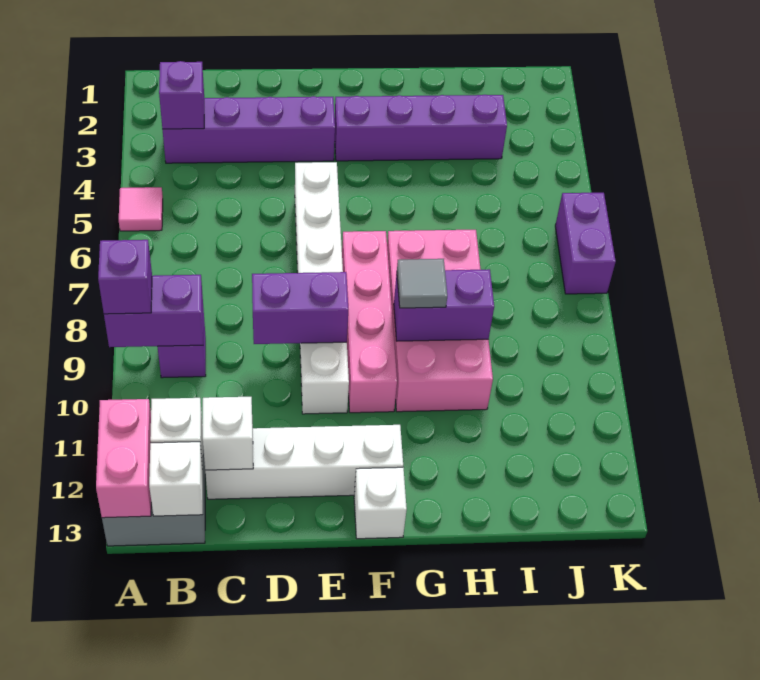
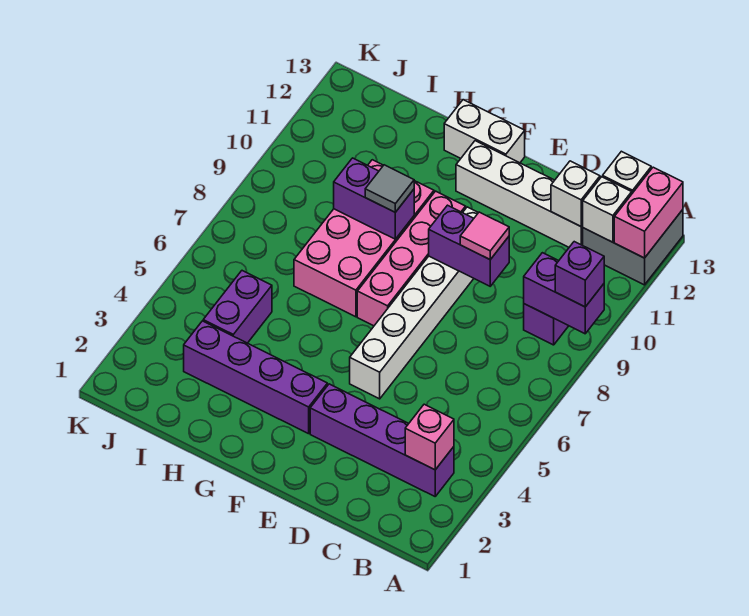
pink 1x1 tile [119,187,163,231] -> pink 1x1 tile moved to [460,212,509,260]
purple 1x1 brick [159,61,204,129] -> pink 1x1 brick [405,404,454,470]
white 1x1 brick [354,467,407,539] -> white 1x2 brick [444,100,525,163]
purple 1x2 brick [555,193,616,294] -> purple 1x2 brick moved to [203,271,272,343]

